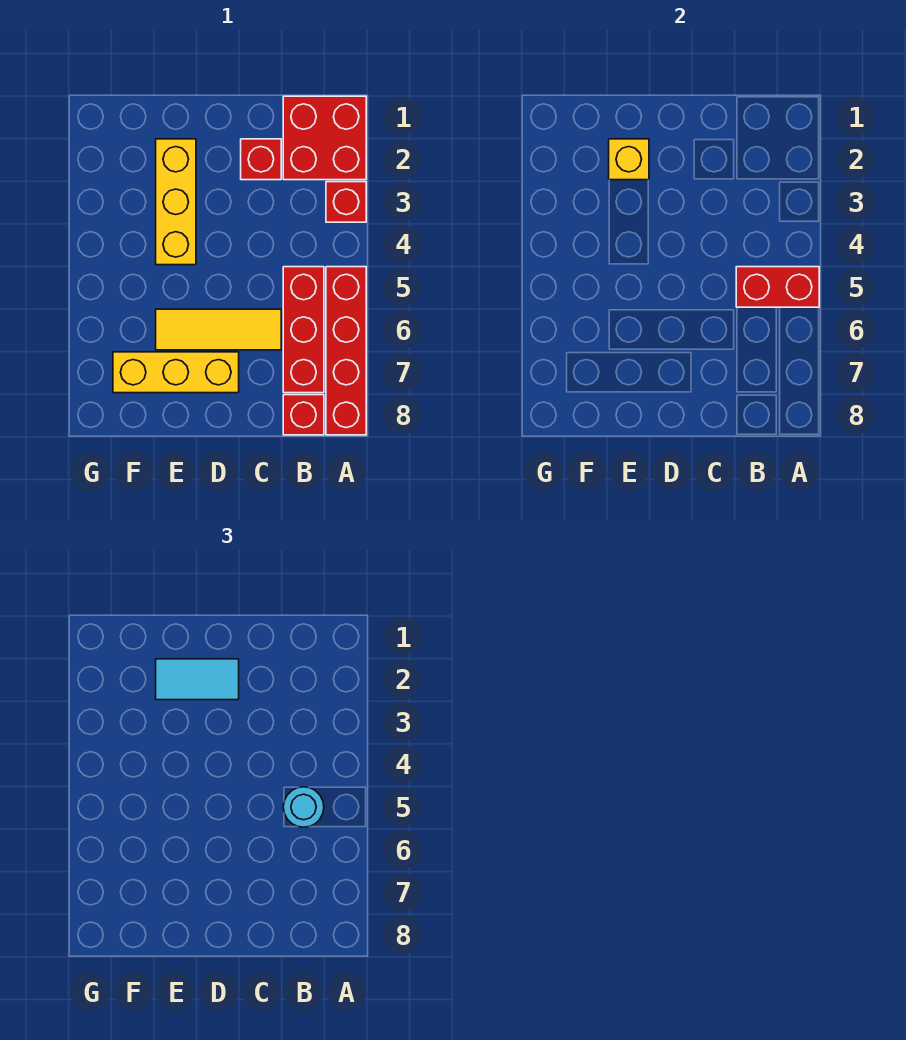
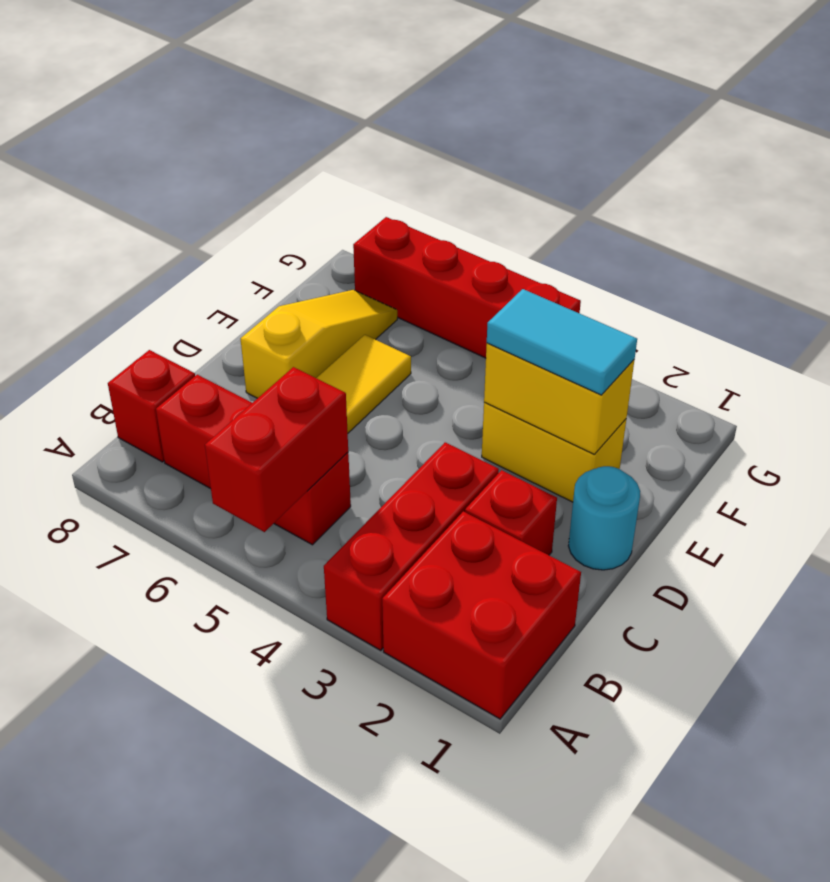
red 1x1 brick [326,182,366,222] -> red 1x3 brick [324,442,499,650]
red 1x4 brick [326,267,366,435] -> red 1x4 brick moved to [353,217,581,358]
cyan 1x1 round brick [283,787,324,827] -> cyan 1x1 round brick moved to [568,466,640,570]
cyan 1x2 tile [156,659,239,700] -> cyan 1x2 tile turned to [487,289,637,395]
yellow 1x3 brick [113,352,239,393] -> yellow 1x3 slope [241,290,397,398]
yellow 1x3 brick [156,139,196,265] -> yellow 1x2 brick [482,402,626,502]
yellow 1x1 brick [609,139,649,180] -> yellow 1x2 brick [484,343,634,454]

